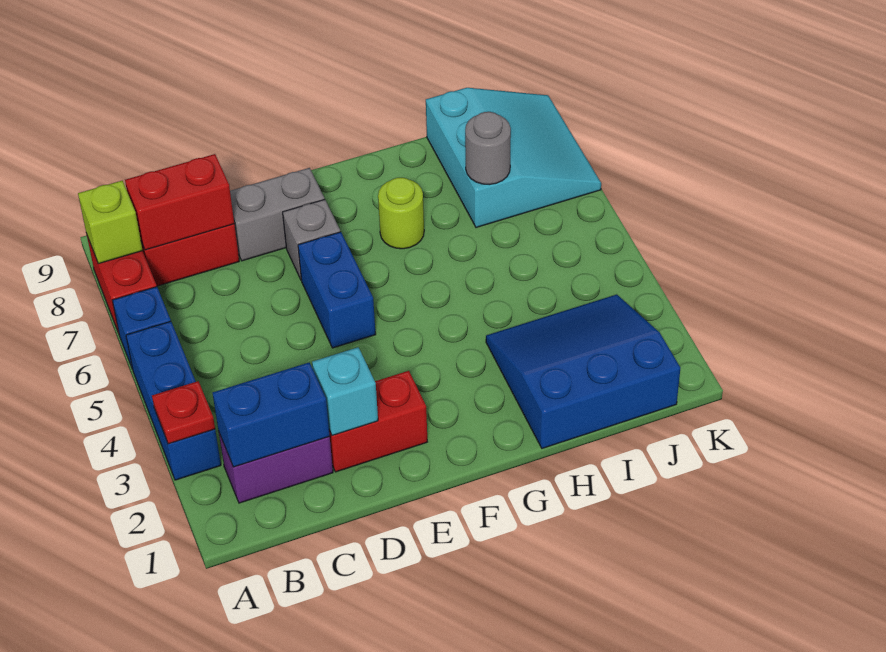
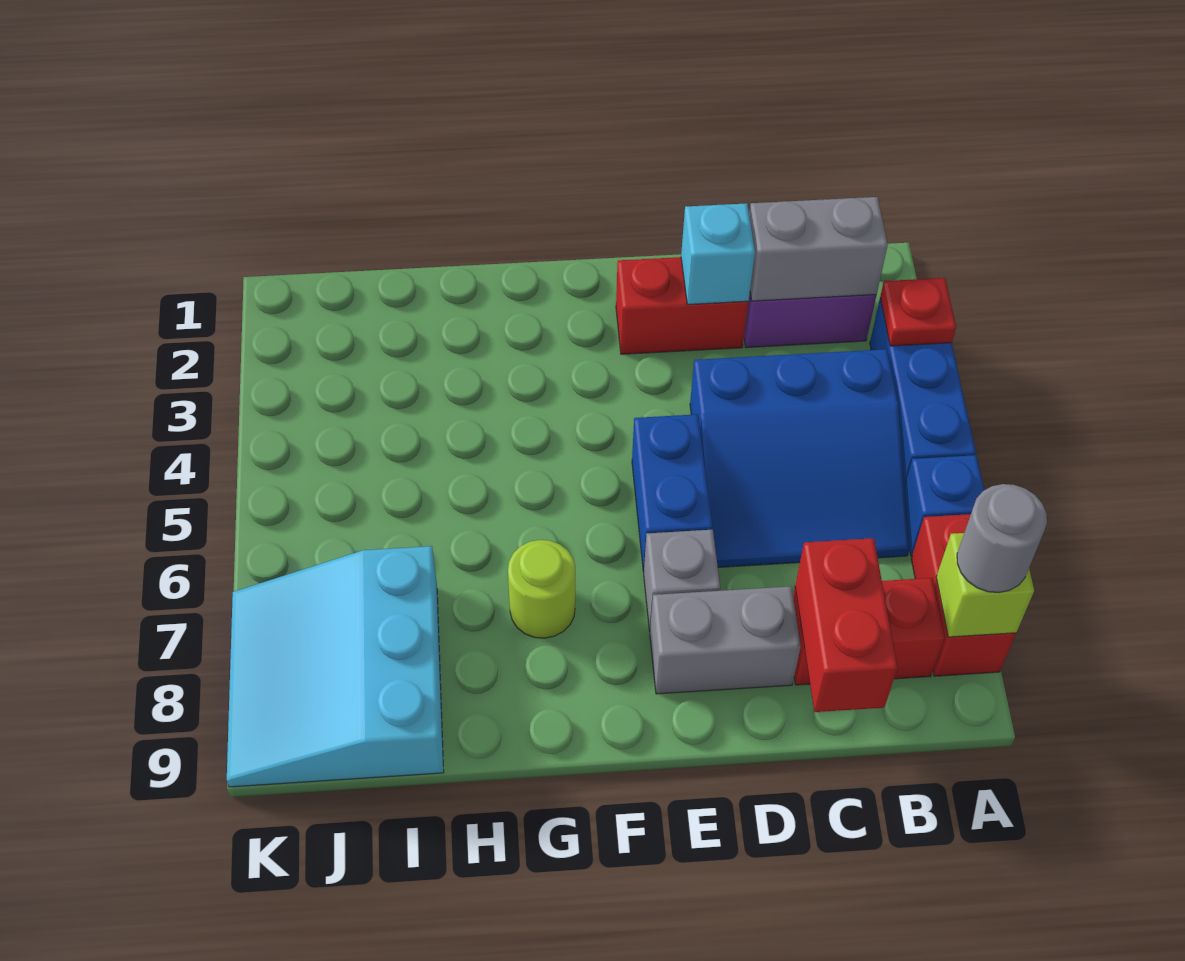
blue 1x2 brick [213,363,330,467] -> grey 1x2 brick [749,197,888,301]
red 1x2 brick [125,154,234,250] -> red 1x2 brick turned to [795,538,898,712]
blue 3x3 slope [486,295,680,448] -> blue 3x3 slope moved to [690,349,910,567]
grey 1x1 round brick [465,112,511,185] -> grey 1x1 round brick moved to [957,484,1047,593]

